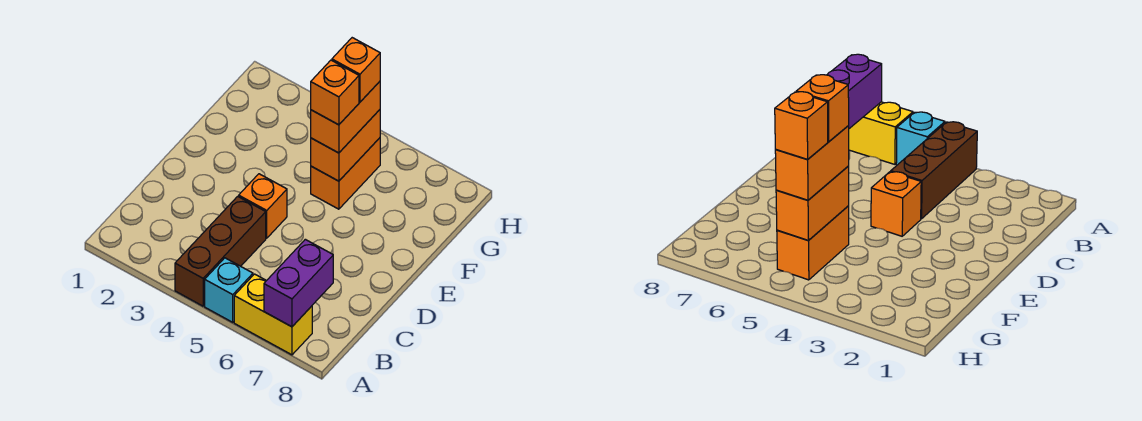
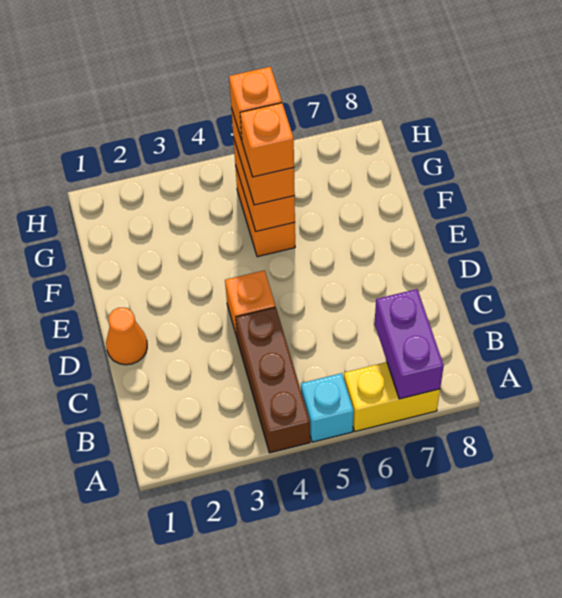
none -> orange 1x1 cone [106,308,147,365]

